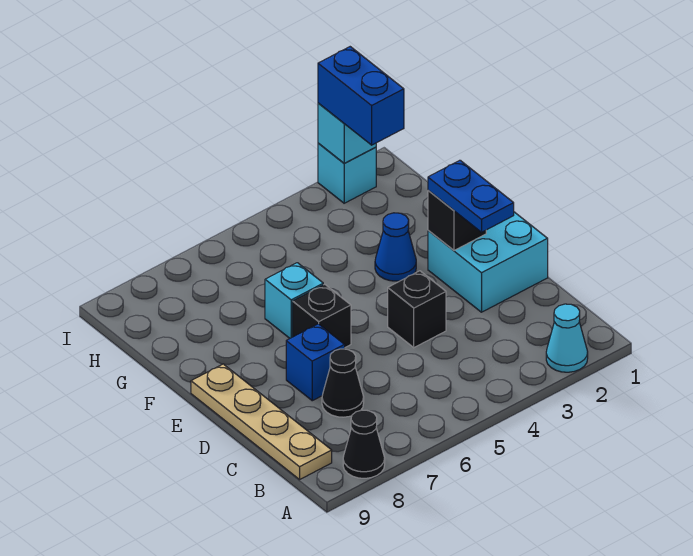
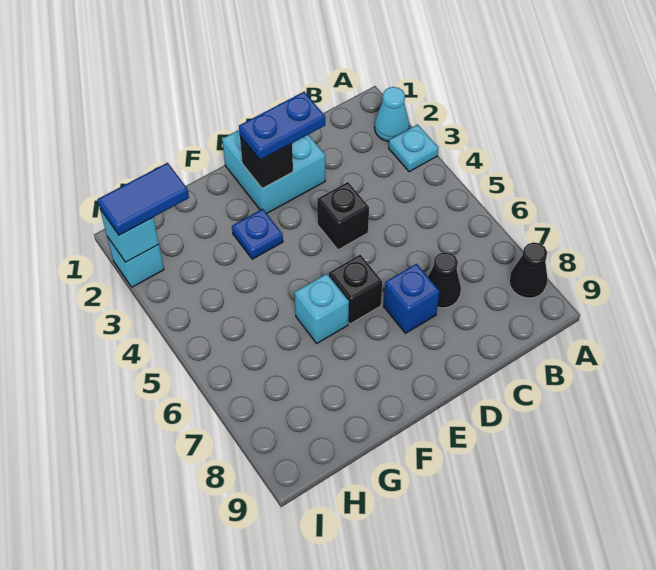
none -> cyan 1x1 plate [389,124,438,172]
tan 1x4 plate [191,364,332,480] -> none
blue 1x1 cone [375,213,416,281] -> blue 1x1 plate [232,209,283,259]
blue 1x2 brick [318,47,404,145] -> blue 1x2 tile [98,163,189,235]

